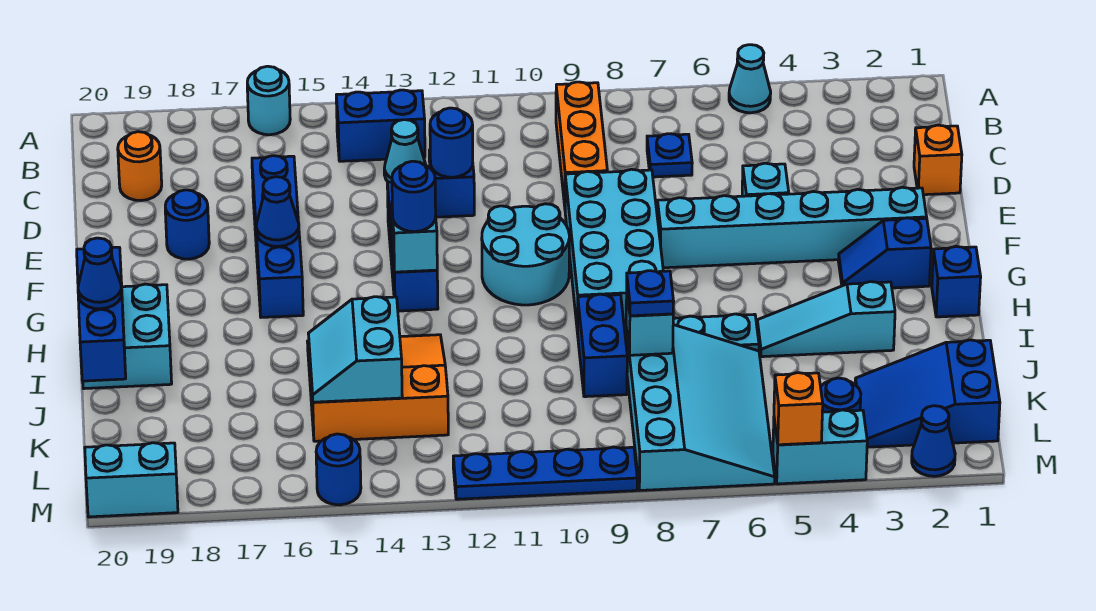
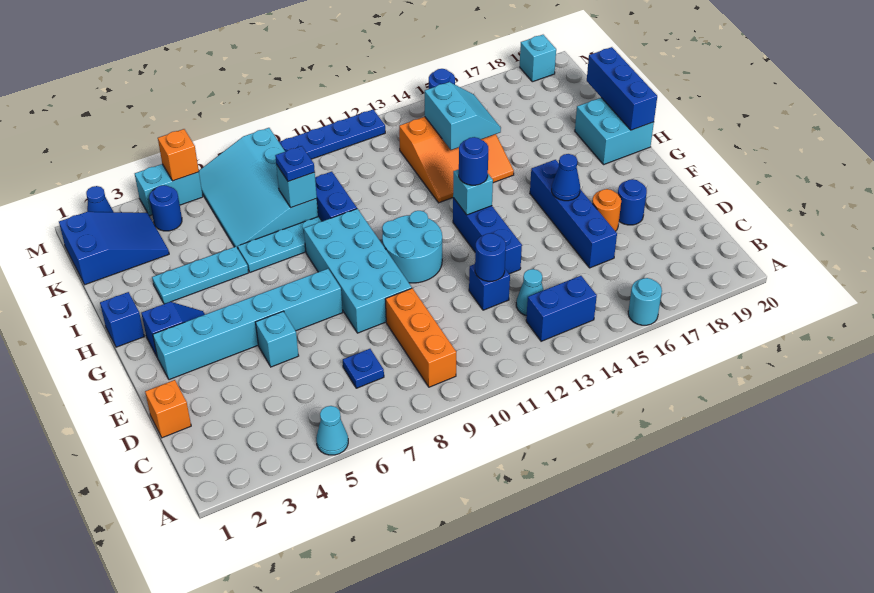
orange 1x1 round brick [118,132,162,201] -> orange 1x1 round brick moved to [592,189,621,231]
cyan 1x3 slope [757,282,895,357] -> cyan 1x3 plate [152,247,248,304]
blue 1x1 cone [78,238,122,309] -> none
cyan 1x2 brick [85,443,178,517] -> cyan 1x1 brick [520,35,556,82]

